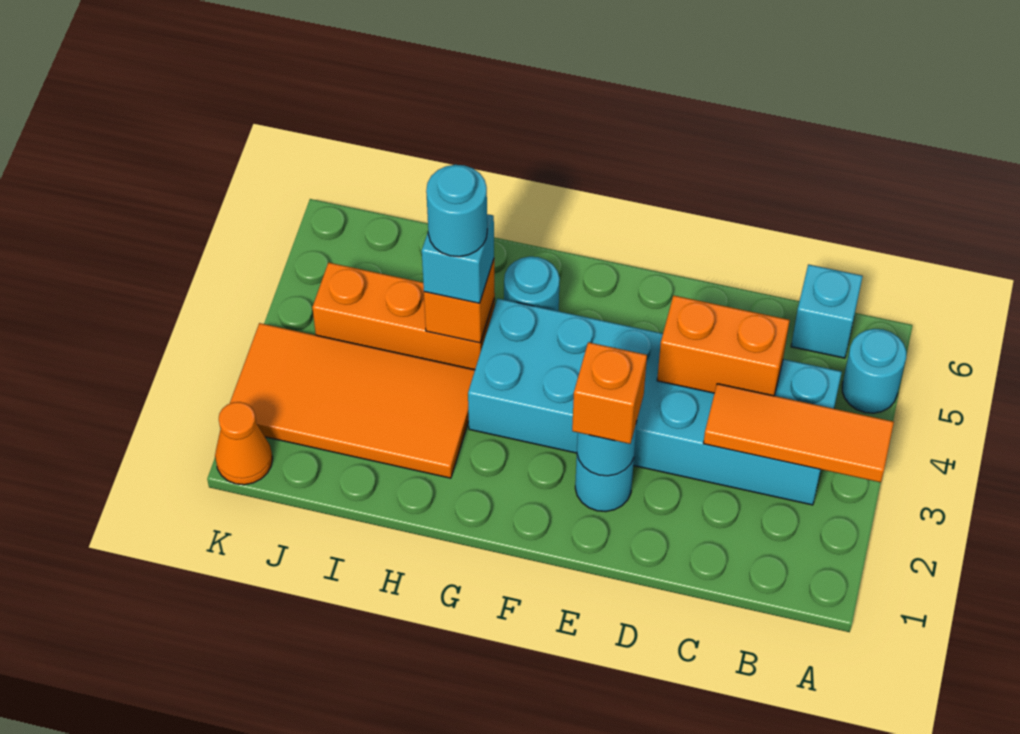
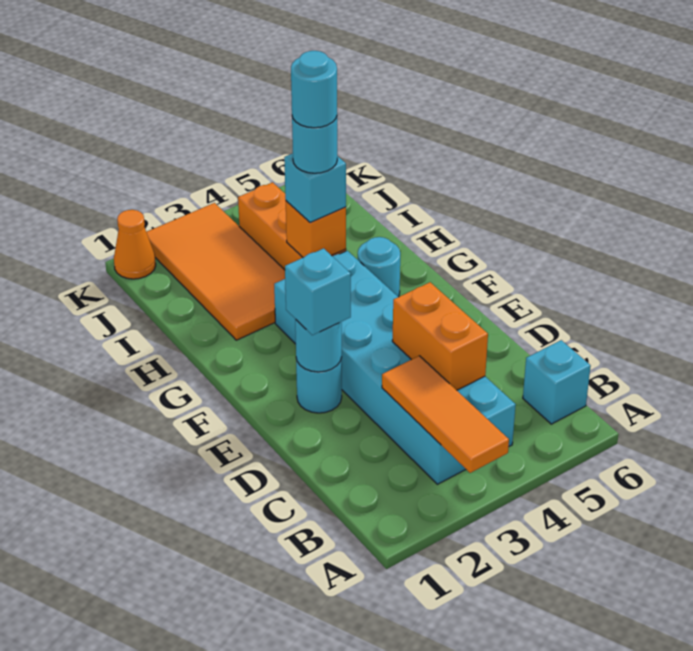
cyan 1x1 round brick [842,329,906,413] -> cyan 1x1 round brick moved to [291,51,337,128]
orange 1x1 brick [572,342,647,444] -> cyan 1x1 brick [285,248,351,335]

